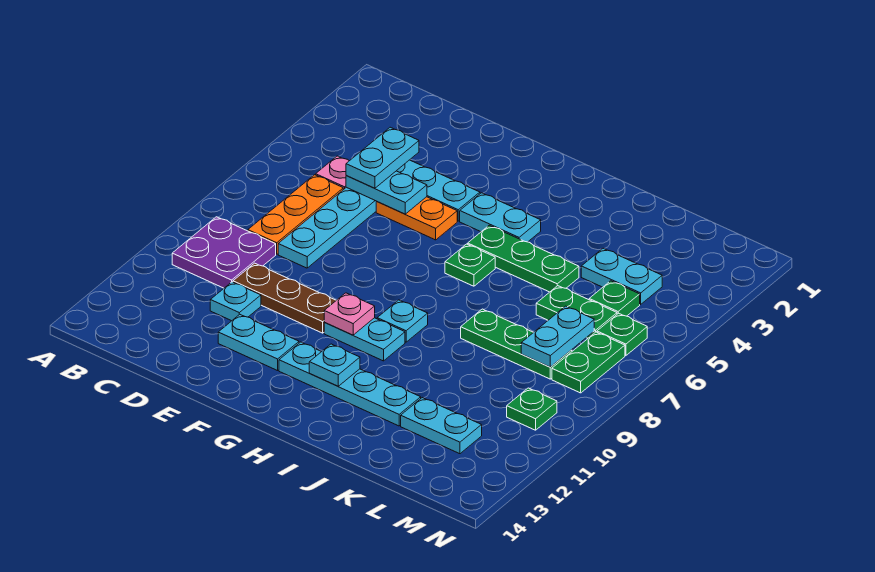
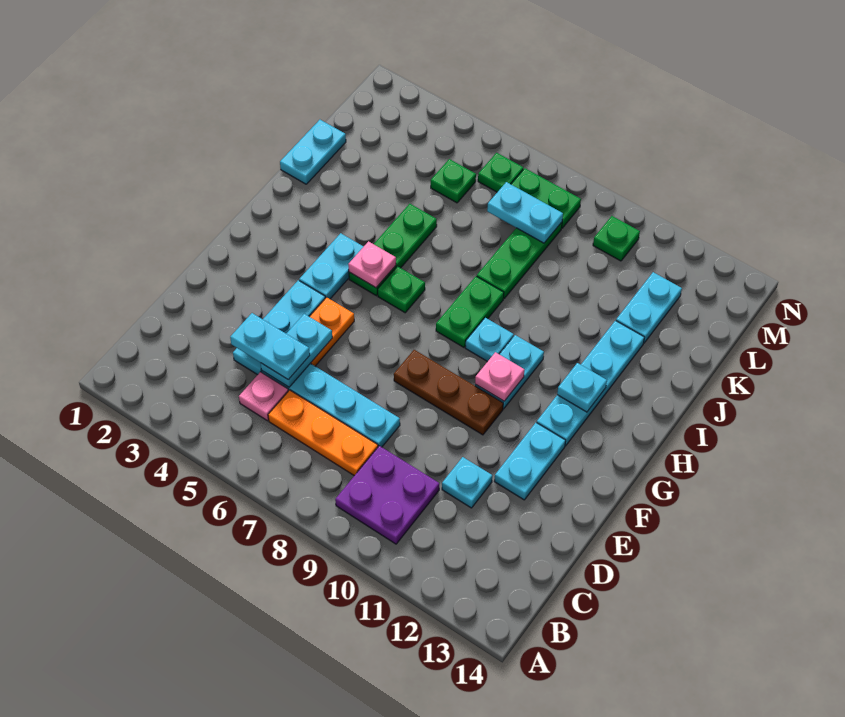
brown 1x3 plate [233,263,336,333] -> brown 1x3 plate turned to [394,350,503,435]
none -> pink 1x1 plate [348,241,396,288]
cyan 1x2 plate [581,248,662,304] -> cyan 1x2 plate moved to [280,120,346,184]
green 1x2 plate [536,286,617,338] -> green 1x2 plate moved to [436,276,504,347]

